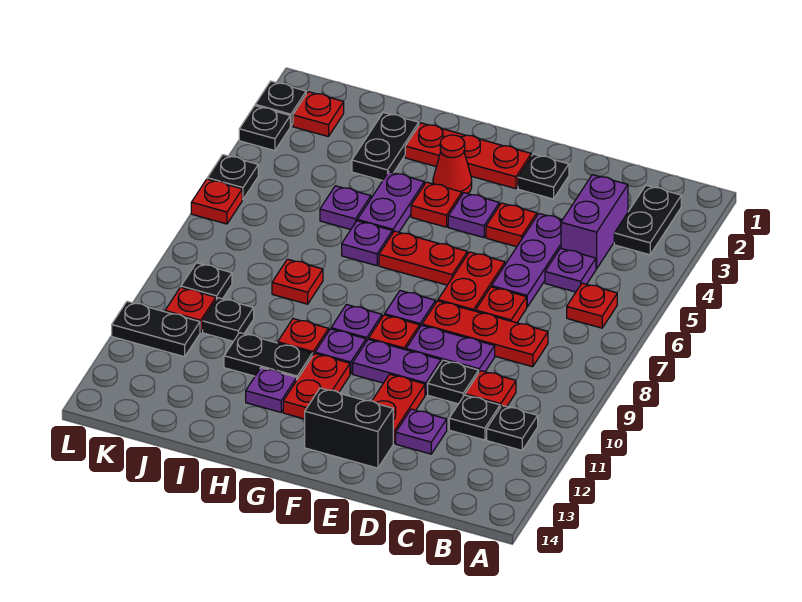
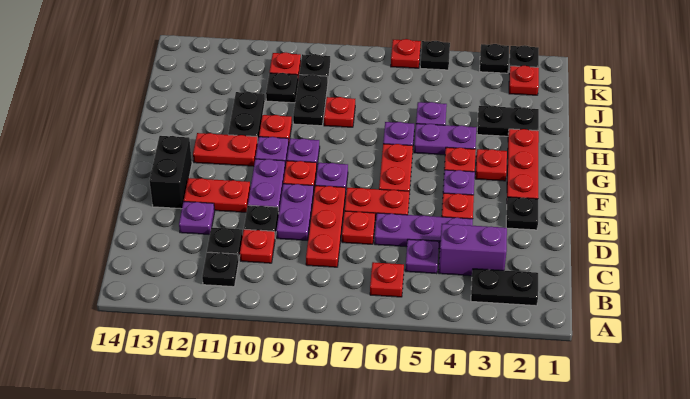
red 1x1 cone [433,135,472,194] -> red 1x1 plate [476,149,507,181]
purple 1x1 plate [246,368,297,412] -> none
black 1x2 plate [112,301,200,357] -> black 1x2 plate moved to [293,74,328,126]

